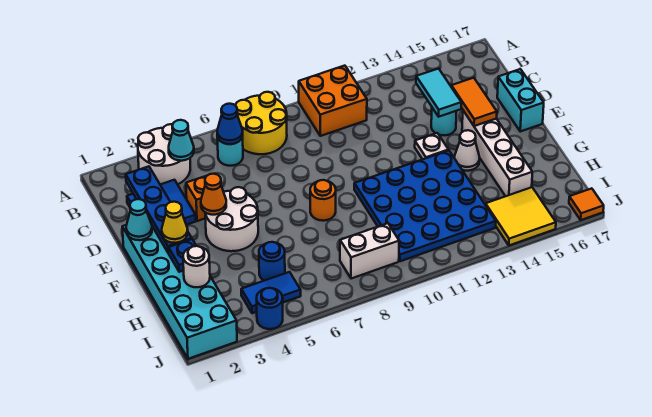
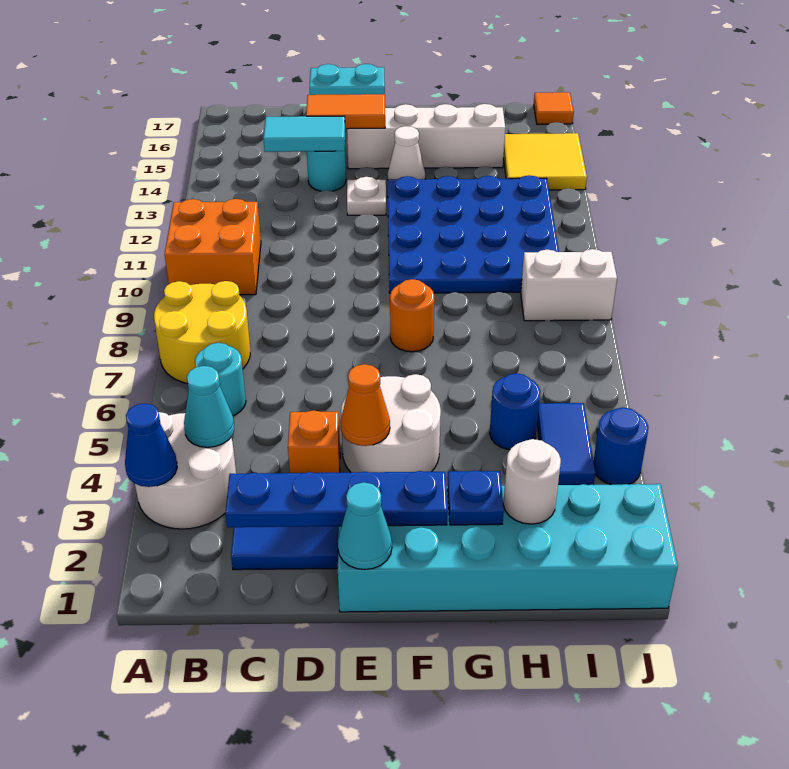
blue 1x1 cone [217,104,243,144] -> blue 1x1 cone moved to [125,403,177,487]
yellow 1x1 cone [162,202,188,243] -> none
white 1x2 brick [340,223,399,279] -> white 1x2 brick turned to [521,249,617,321]

